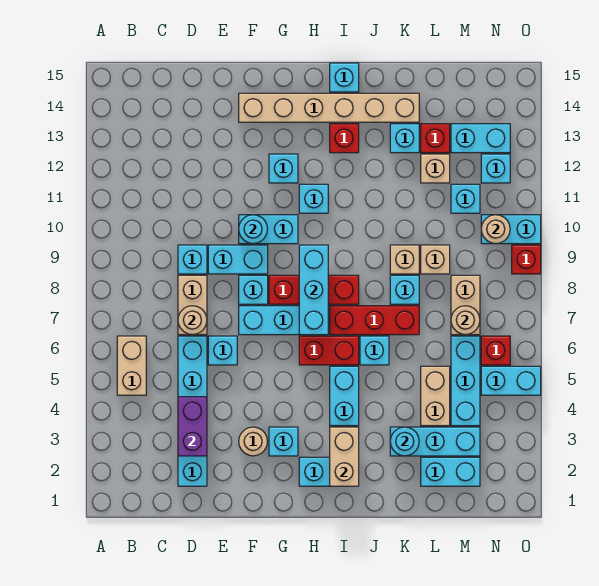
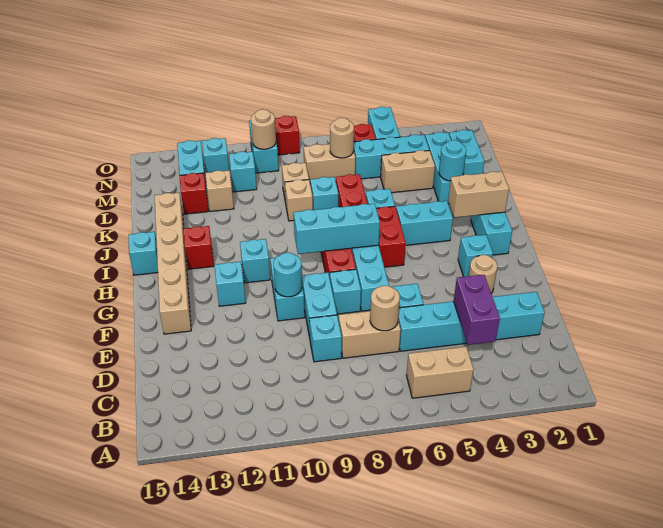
purple 1x2 brick [178,397,207,456] -> purple 1x2 brick turned to [454,275,500,345]
cyan 1x1 brick [390,124,419,153] -> none

